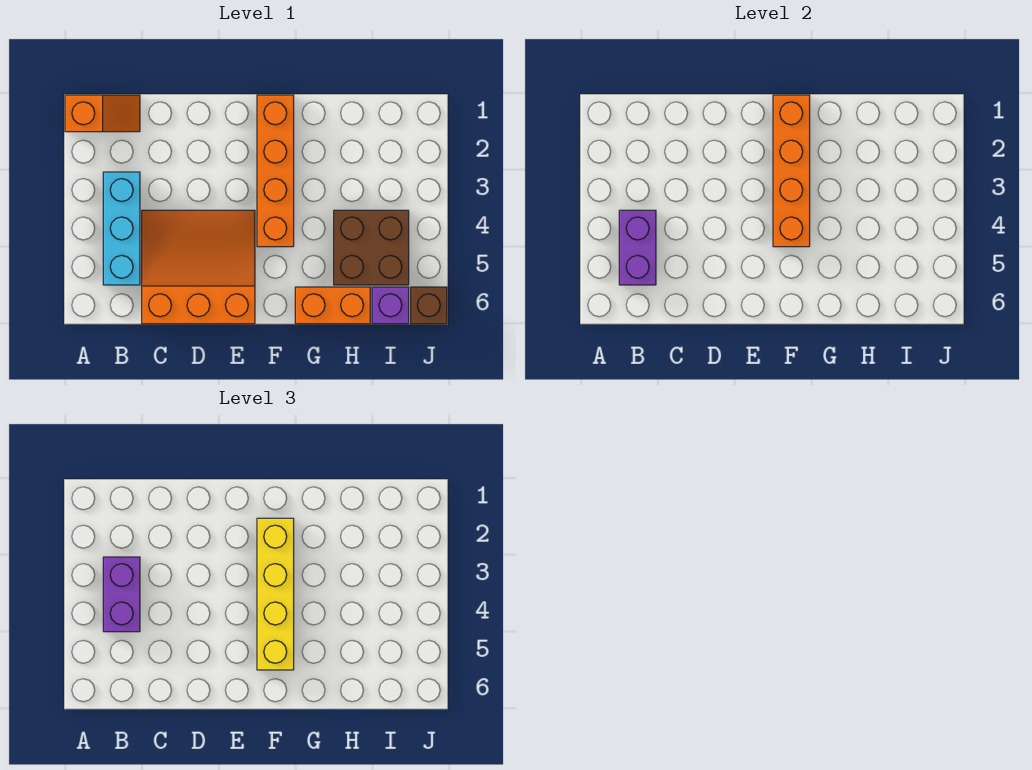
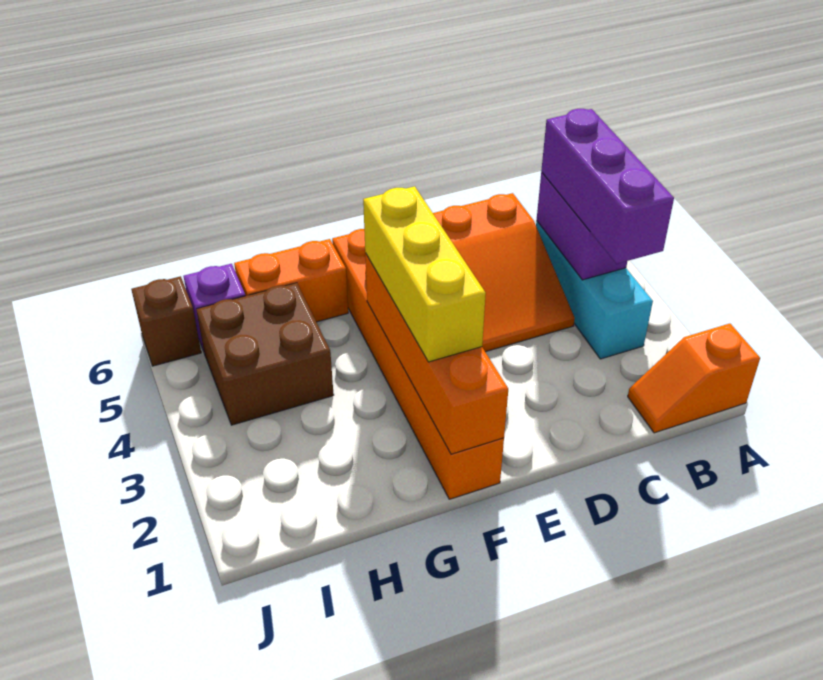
purple 1x2 brick [103,557,140,632] -> purple 1x3 brick [541,109,674,264]
orange 1x4 brick [257,95,294,247] -> orange 1x6 brick [332,229,504,499]
yellow 1x4 brick [257,518,294,670] -> yellow 1x3 brick [363,186,486,362]

